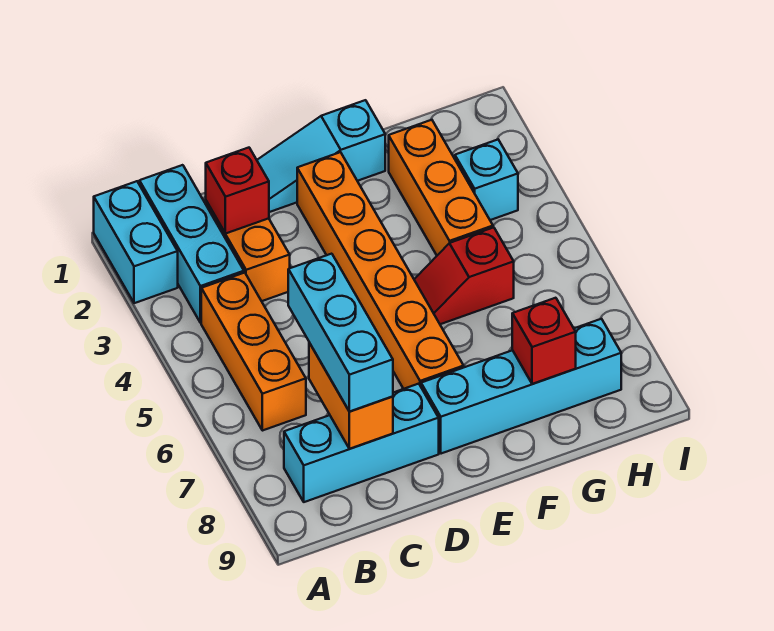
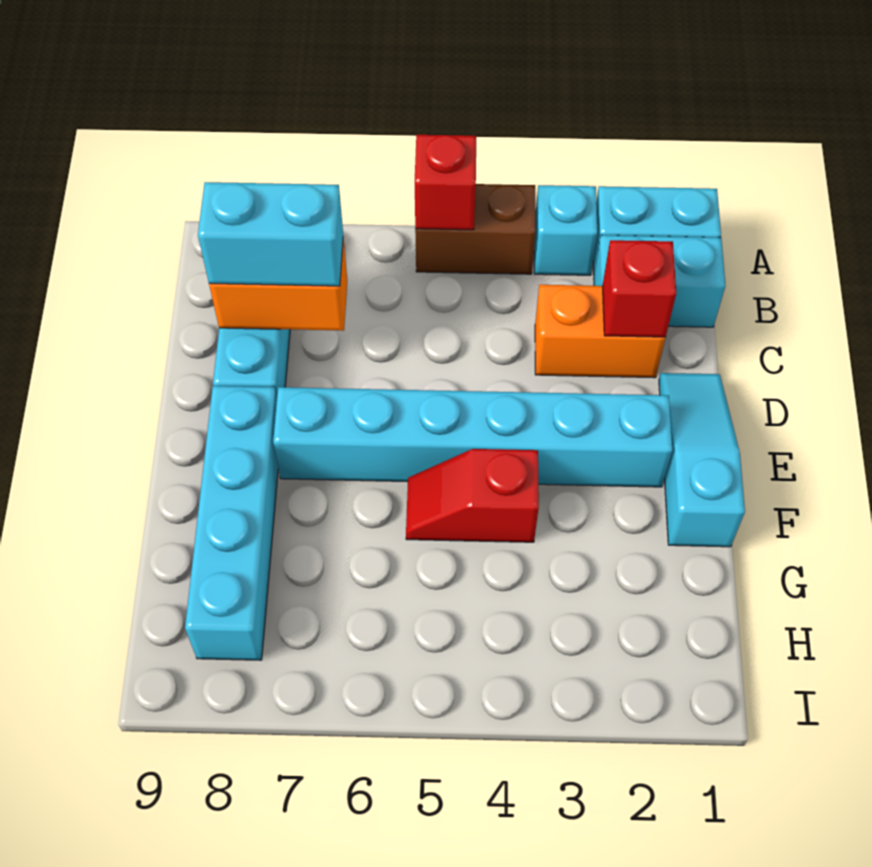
none -> brown 1x2 brick [415,184,536,274]
cyan 1x3 brick [139,165,244,323] -> cyan 1x2 brick [594,235,725,327]
orange 1x3 brick [201,273,306,431] -> none
cyan 1x3 brick [288,254,393,412] -> cyan 1x2 brick [198,182,343,286]
orange 1x6 brick [297,152,464,389] -> cyan 1x6 brick [273,387,672,487]
red 1x2 slope [414,227,514,324] -> red 1x2 slope turned to [406,449,539,542]
orange 1x3 brick [389,120,493,255] -> none
red 1x1 brick [512,298,576,384] -> red 1x1 brick moved to [415,135,476,230]
cyan 1x1 brick [455,140,518,220] -> cyan 1x1 brick moved to [534,185,597,275]

